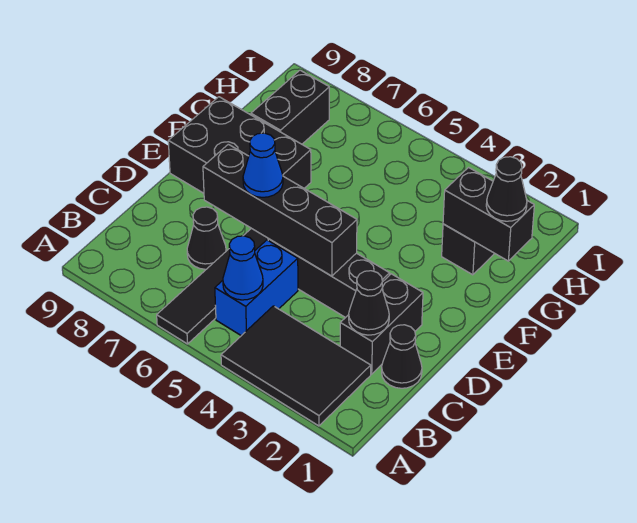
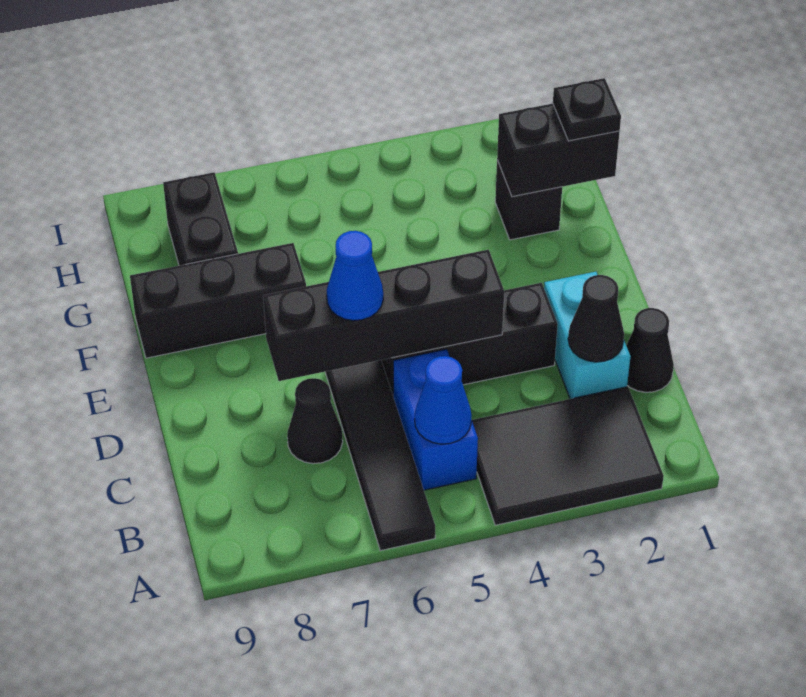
black 1x2 brick [340,274,423,374] -> cyan 1x2 brick [544,272,631,399]
black 2x3 brick [168,97,311,193] -> black 1x3 brick [130,243,306,358]
black 1x1 cone [486,157,527,221] -> black 1x1 plate [553,78,621,141]

